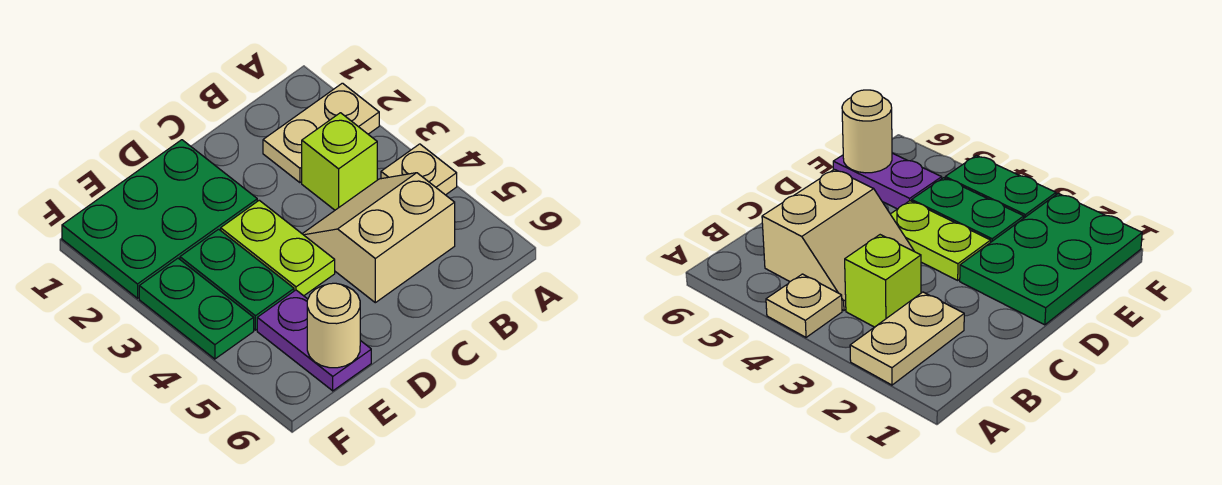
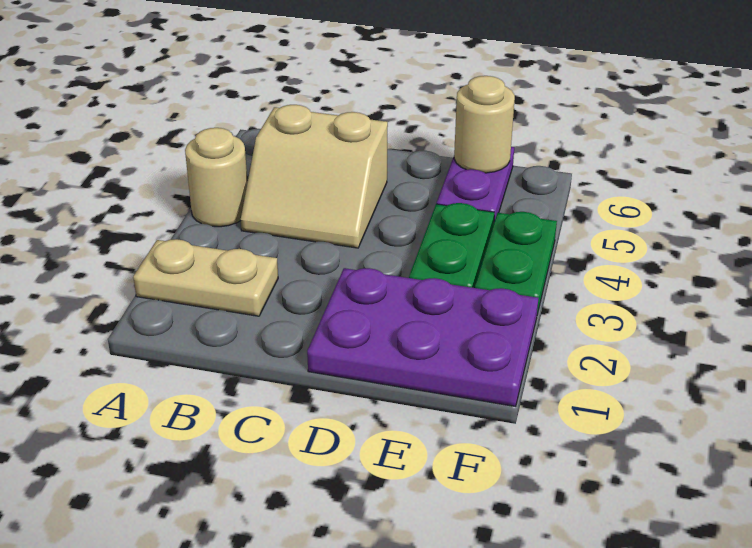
tan 1x1 plate [381,144,457,195] -> tan 1x1 round brick [185,128,247,227]
lime 1x1 brick [302,113,377,210] -> none
green 2x3 plate [62,140,257,298] -> purple 2x3 plate [307,268,538,406]
lime 1x2 plate [221,200,335,296] -> none

